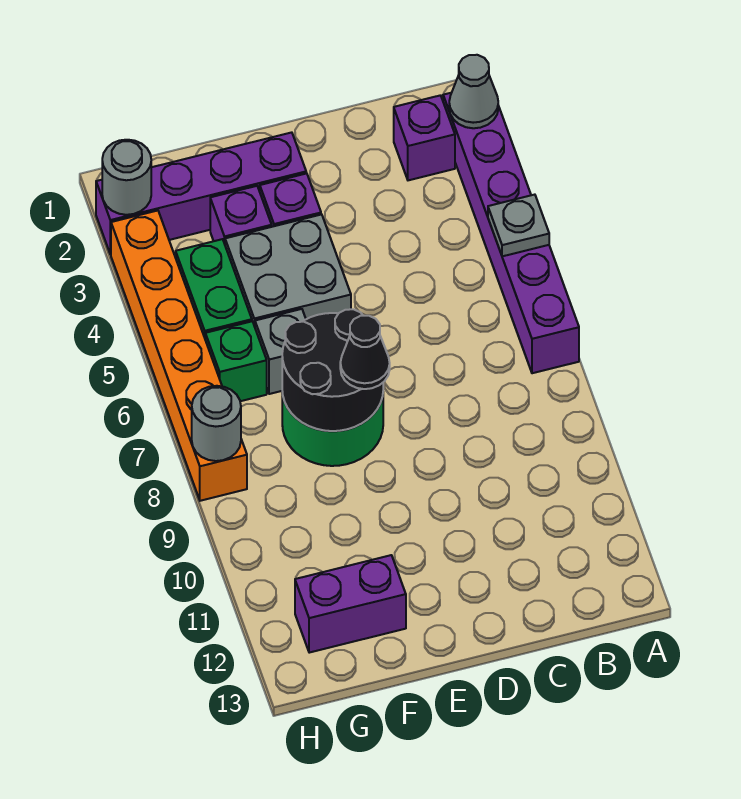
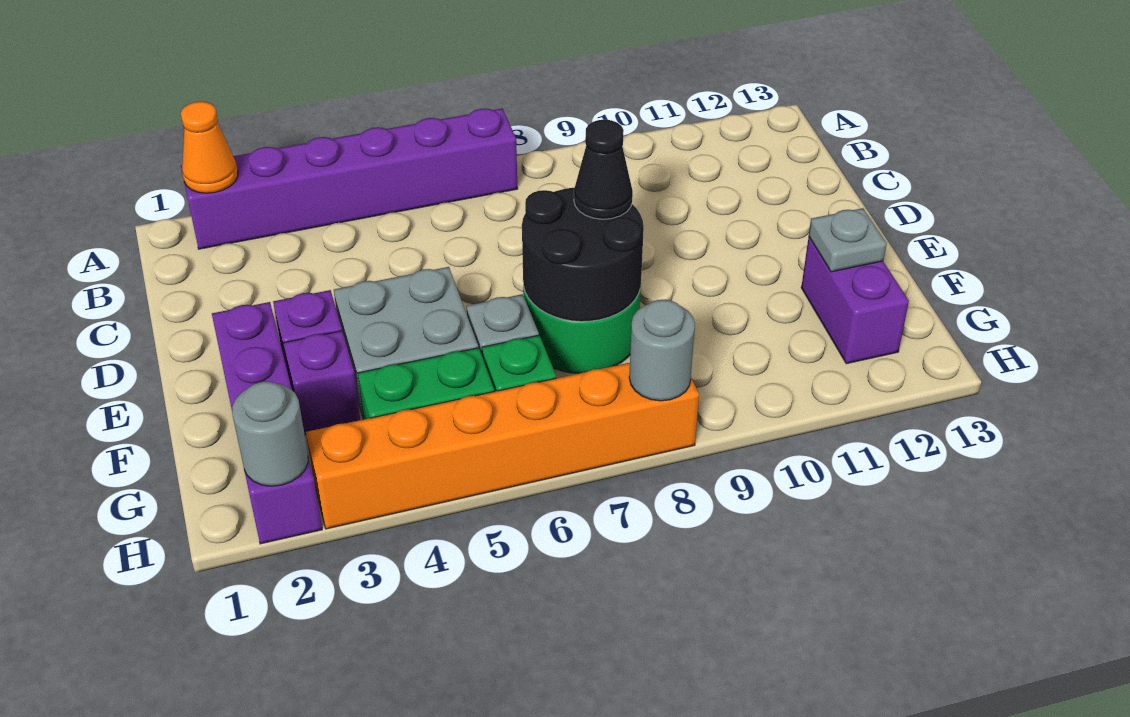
grey 1x1 cone [449,55,498,128] -> orange 1x1 cone [181,102,238,193]
grey 1x1 plate [488,195,549,256] -> grey 1x1 plate moved to [809,208,887,272]
purple 1x1 brick [394,95,455,180] -> none

